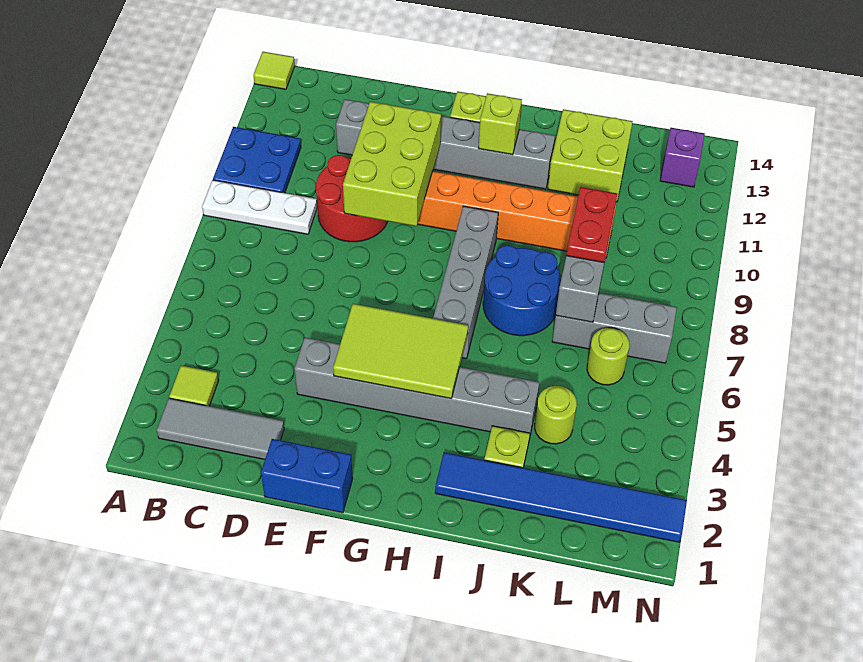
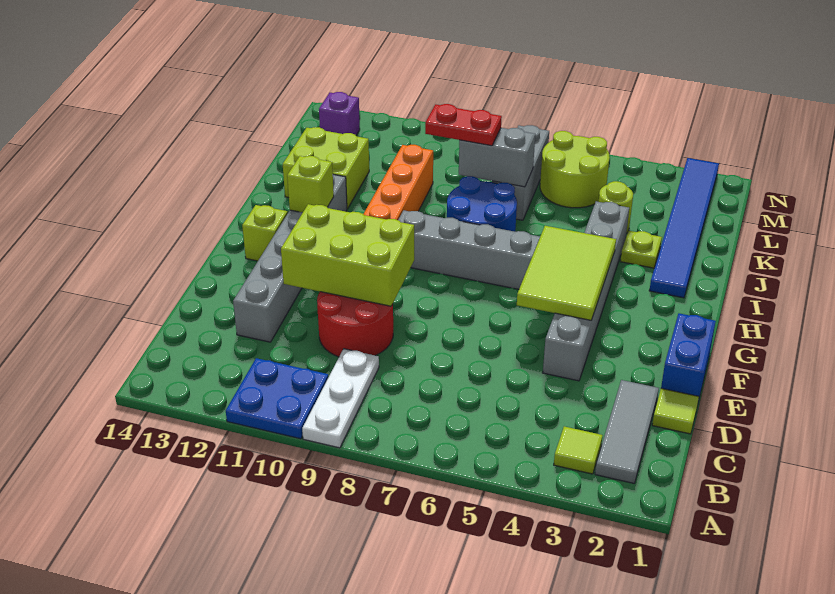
lime 1x1 tile [253,52,295,89] -> lime 1x1 tile moved to [652,388,699,434]
lime 1x1 round brick [587,328,629,385] -> lime 2x2 round brick [540,131,610,208]

